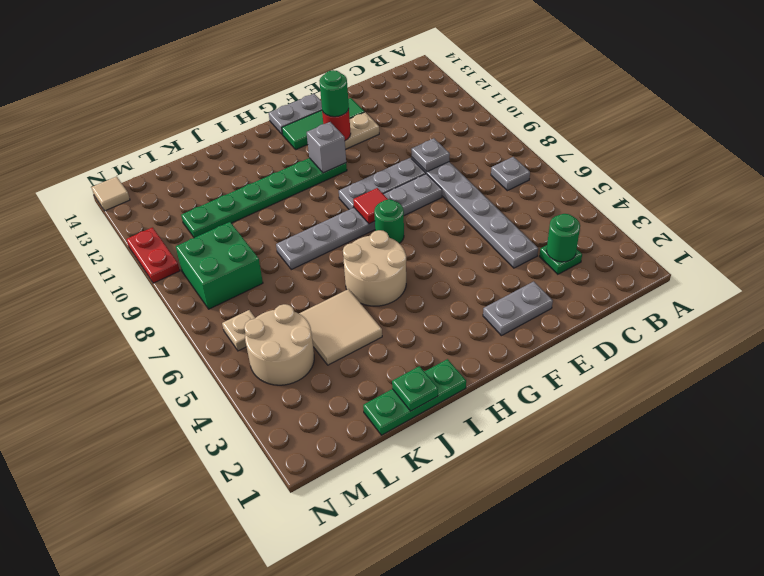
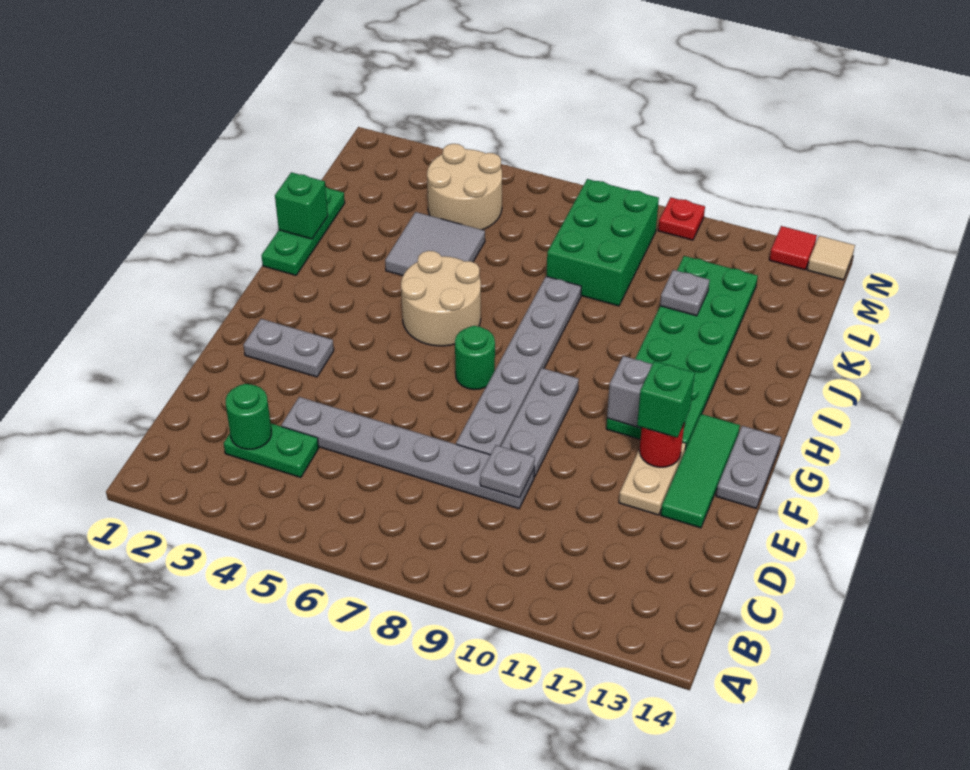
grey 1x1 plate [491,157,530,191] -> grey 1x1 plate moved to [660,270,709,316]
green 1x1 plate [539,245,582,274] -> green 1x2 plate [224,423,319,478]
grey 1x2 plate [483,281,553,336] -> grey 1x2 plate turned to [243,319,334,377]
green 1x1 round brick [319,70,349,117] -> green 1x1 brick [637,361,695,438]
red 1x1 tile [353,188,388,224] -> red 1x1 tile moved to [770,226,817,270]
green 1x6 plate [181,158,347,238] -> green 2x6 plate [606,256,758,450]
green 1x1 plate [392,366,438,411] -> green 1x1 brick [275,172,328,239]
tan 2x2 tile [299,289,382,365] -> grey 2x2 tile [385,212,485,276]
green 2x2 brick [176,222,263,309] -> green 2x3 brick [547,179,659,306]
tan 1x1 plate [222,310,255,351] -> none
red 1x2 plate [127,227,180,283] -> red 1x1 plate [658,197,705,240]

